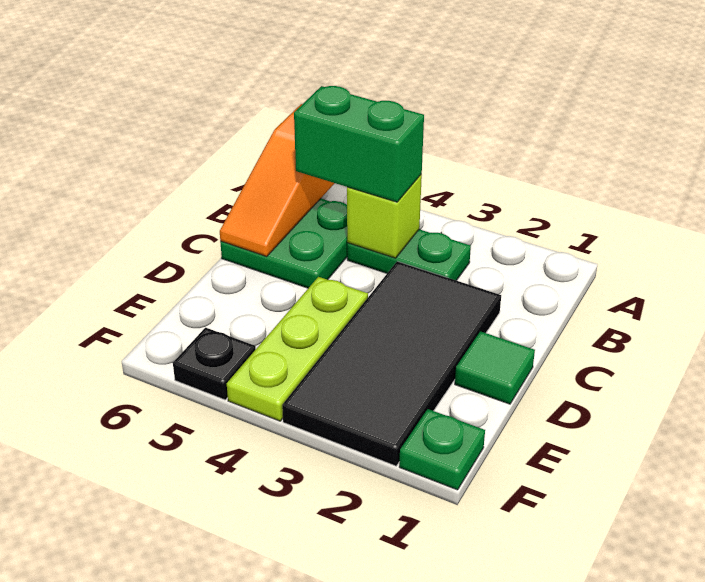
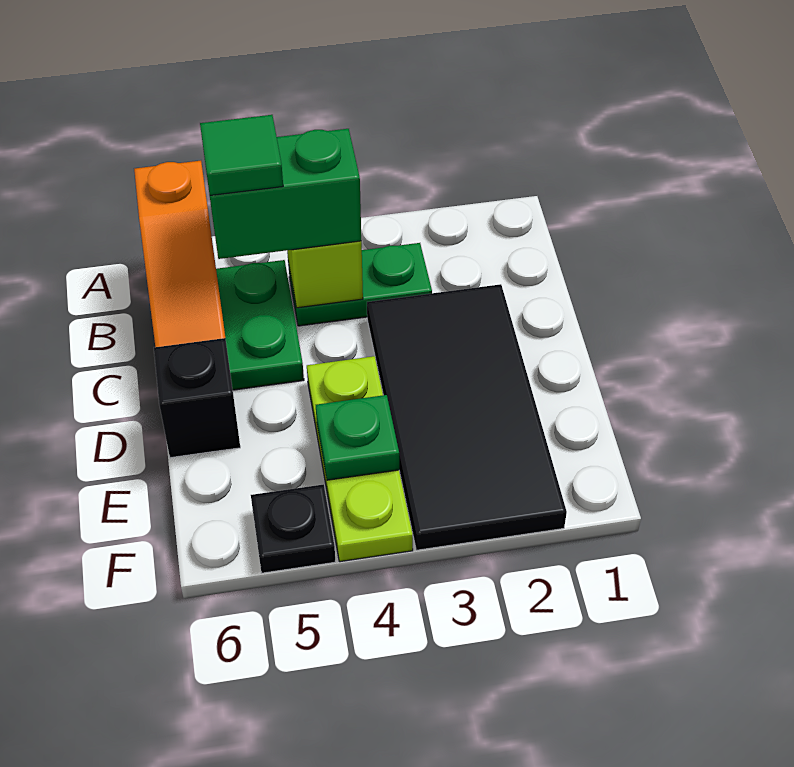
green 1x1 tile [455,331,535,404] -> green 1x1 tile moved to [200,115,283,195]
none -> black 1x1 brick [154,338,240,458]
green 1x1 plate [399,409,485,490] -> green 1x1 plate moved to [316,395,399,480]

